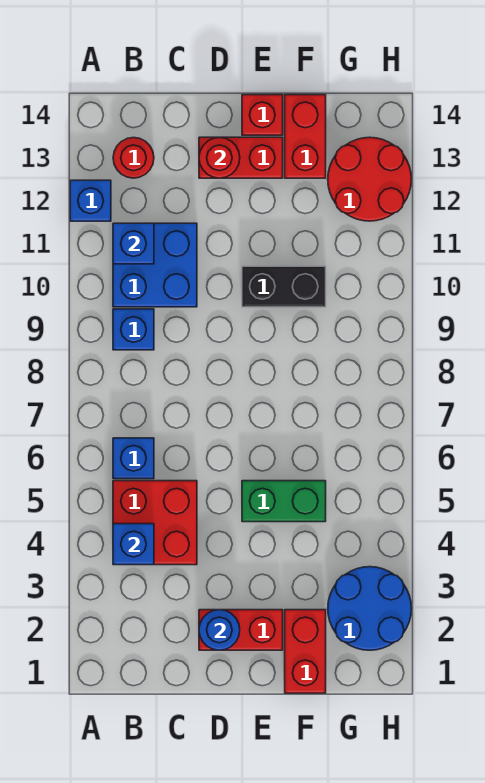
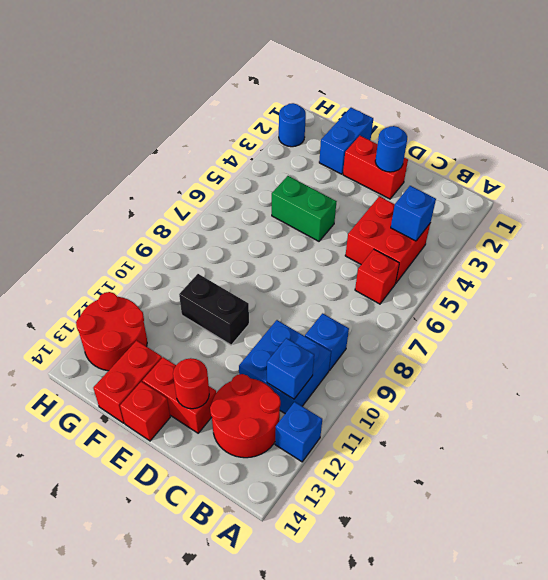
blue 1x1 brick [113,438,154,479] -> red 1x1 brick [355,249,399,304]
red 1x1 round brick [113,137,154,178] -> red 2x2 round brick [210,374,281,458]
red 1x2 brick [285,610,326,693] -> blue 1x2 brick [319,108,373,174]
blue 2x2 round brick [328,567,412,650] -> blue 1x1 round brick [279,103,306,147]

